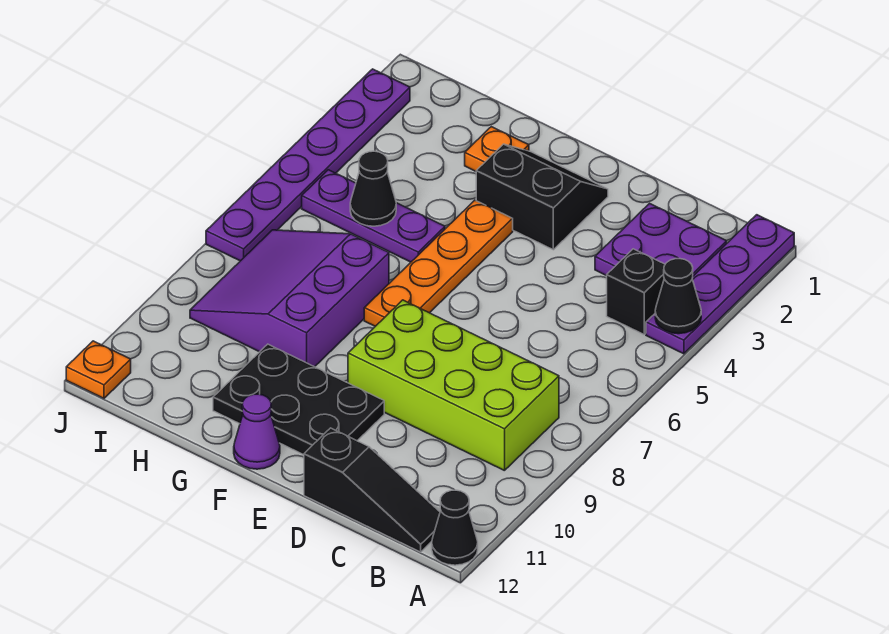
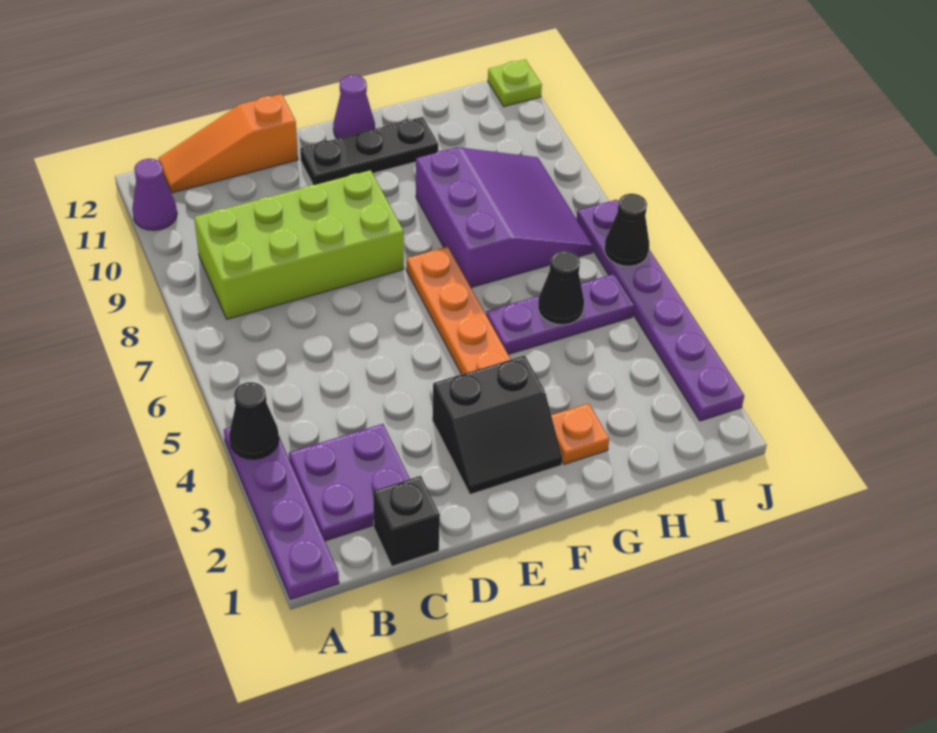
none -> purple 1x1 cone [132,159,177,230]
black 1x1 cone [432,490,478,565] -> black 1x1 cone moved to [604,194,649,266]
black 1x1 brick [607,249,665,334] -> black 1x1 brick moved to [373,476,440,566]
black 1x3 slope [304,428,440,552] -> orange 1x3 slope [159,94,298,193]
black 2x3 plate [213,344,384,455] -> black 1x3 plate [300,117,438,185]
orange 1x1 plate [66,341,131,398] -> lime 1x1 plate [488,59,542,107]

